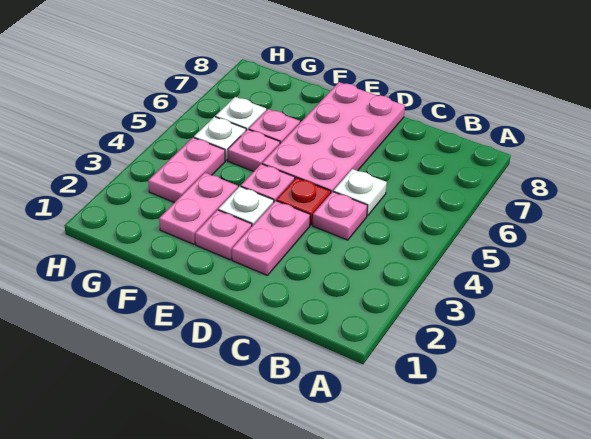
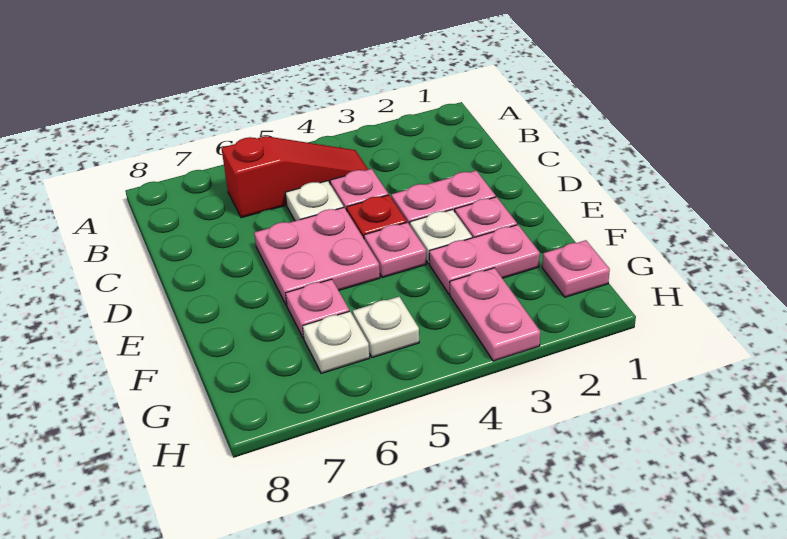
none -> red 1x3 slope [222,136,368,218]
pink 2x4 plate [262,82,405,193] -> pink 2x2 plate [254,207,380,306]
pink 1x1 plate [228,129,280,171] -> pink 1x1 plate moved to [542,240,610,297]
pink 1x2 plate [148,138,225,203] -> pink 1x2 plate turned to [450,268,540,361]

